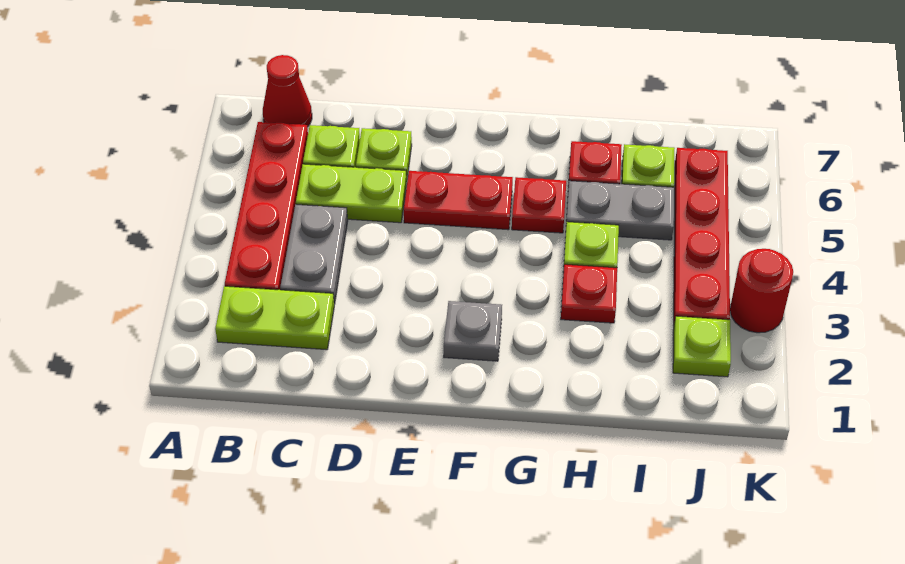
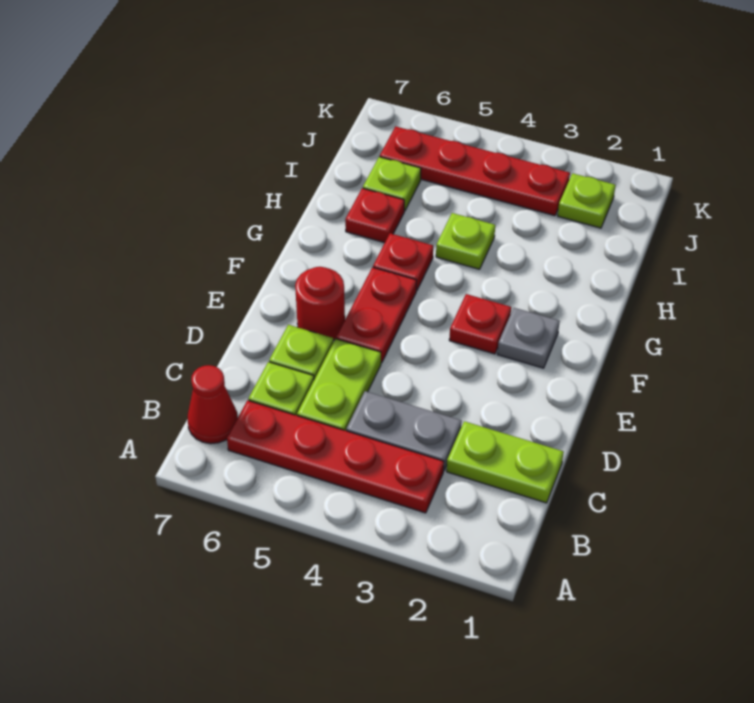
lime 1x2 plate [215,286,334,350] -> lime 1x2 plate turned to [447,421,564,503]
red 1x1 plate [561,264,617,323] -> red 1x1 plate moved to [449,294,511,354]
grey 1x2 plate [566,181,674,240] -> none
red 1x1 round brick [730,249,793,333] -> red 1x1 round brick moved to [295,267,345,340]

